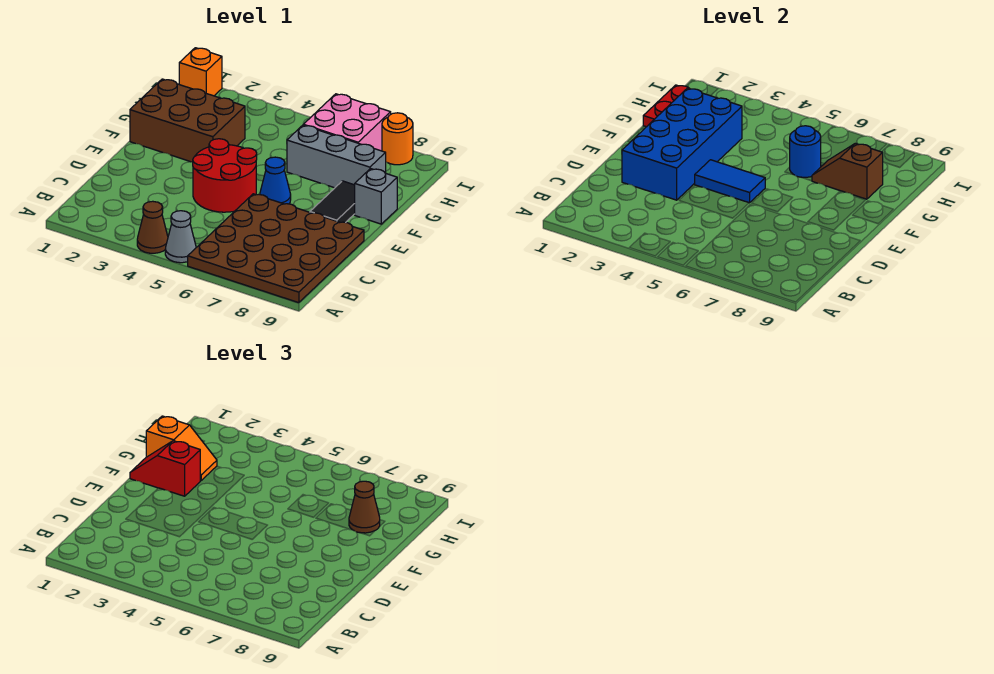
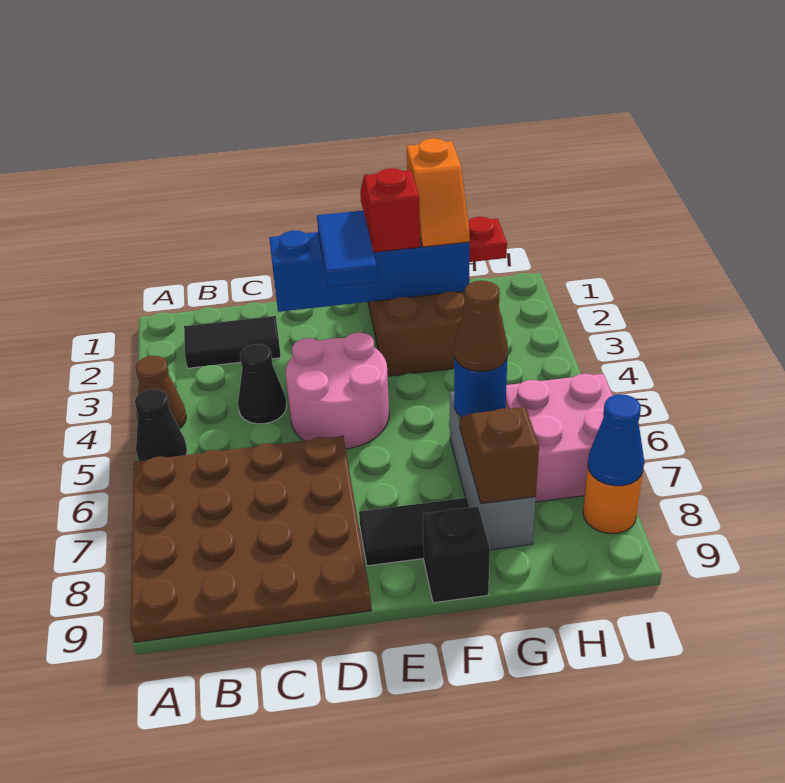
grey 1x1 cone [165,211,196,263] -> black 1x1 cone [135,389,187,461]
none -> black 1x2 tile [184,316,281,368]
none -> black 1x1 cone [238,344,287,424]
blue 2x4 brick [622,88,742,200] -> blue 1x4 brick [269,231,470,312]
red 2x2 round brick [193,139,257,212] -> pink 2x2 round brick [286,332,389,449]
blue 1x2 tile [695,160,765,203] -> blue 1x2 tile moved to [317,211,377,287]
blue 1x1 cone [260,157,291,204] -> blue 1x1 cone moved to [588,394,644,486]
grey 1x1 brick [355,169,397,224] -> black 1x1 brick [423,507,490,603]
brown 1x1 cone [349,481,380,533] -> brown 1x1 cone moved to [454,281,508,371]
orange 1x1 brick [179,48,222,96] -> none

